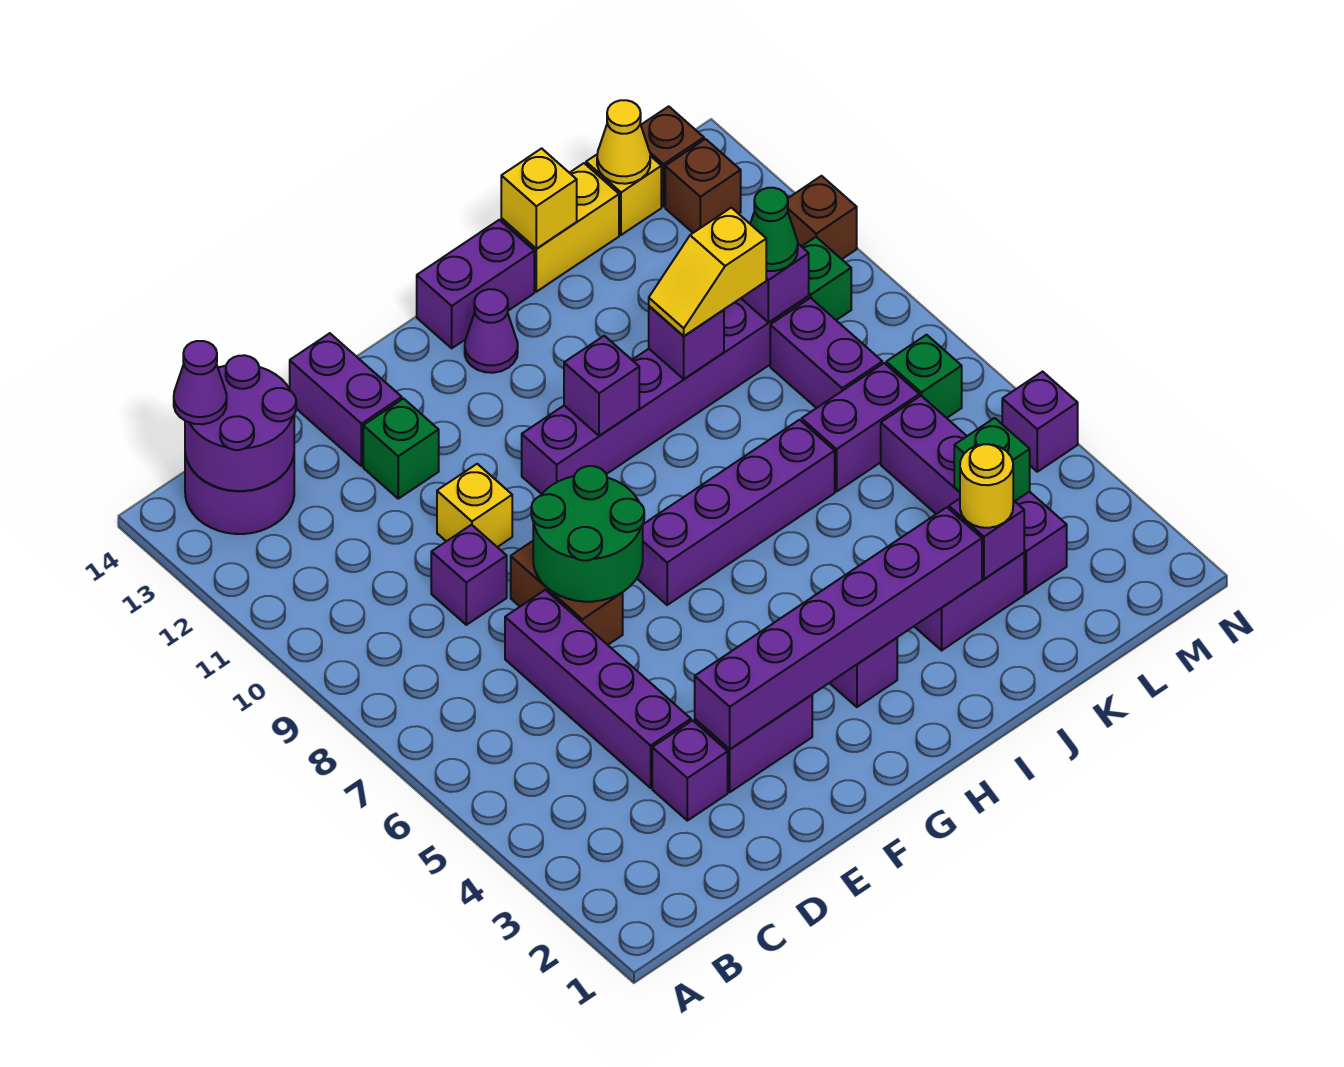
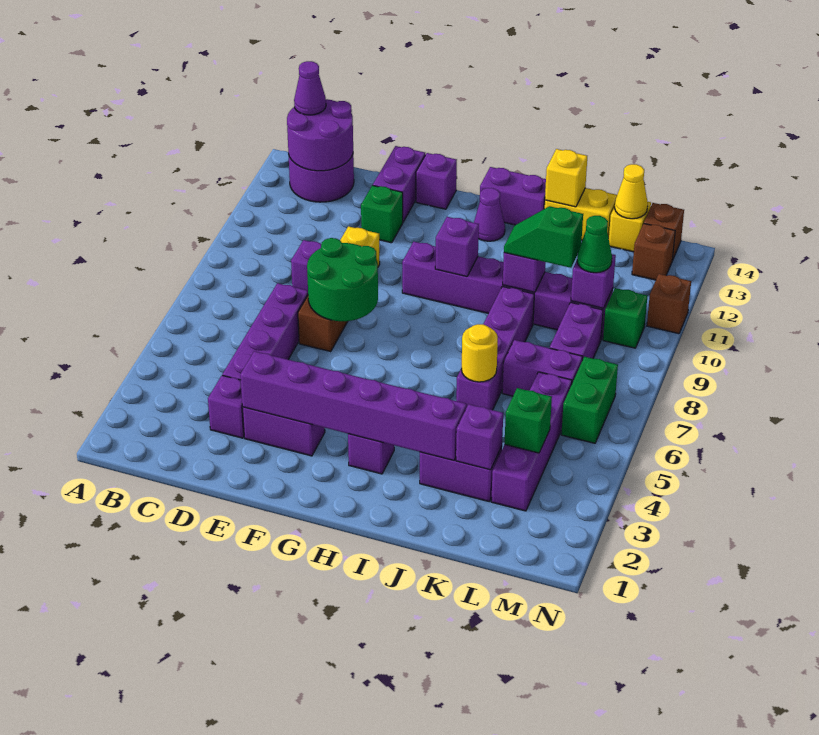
purple 1x4 brick [637,420,835,605] -> purple 1x4 brick turned to [456,286,534,410]
yellow 1x2 slope [649,208,766,336] -> green 1x2 slope [504,206,583,268]
yellow 1x1 round brick [960,444,1013,528] -> yellow 1x1 round brick moved to [462,324,498,382]
green 1x1 brick [886,335,962,418] -> green 1x2 brick [561,357,618,443]
purple 1x1 brick [1002,372,1078,472] -> purple 1x1 brick moved to [416,153,457,209]

